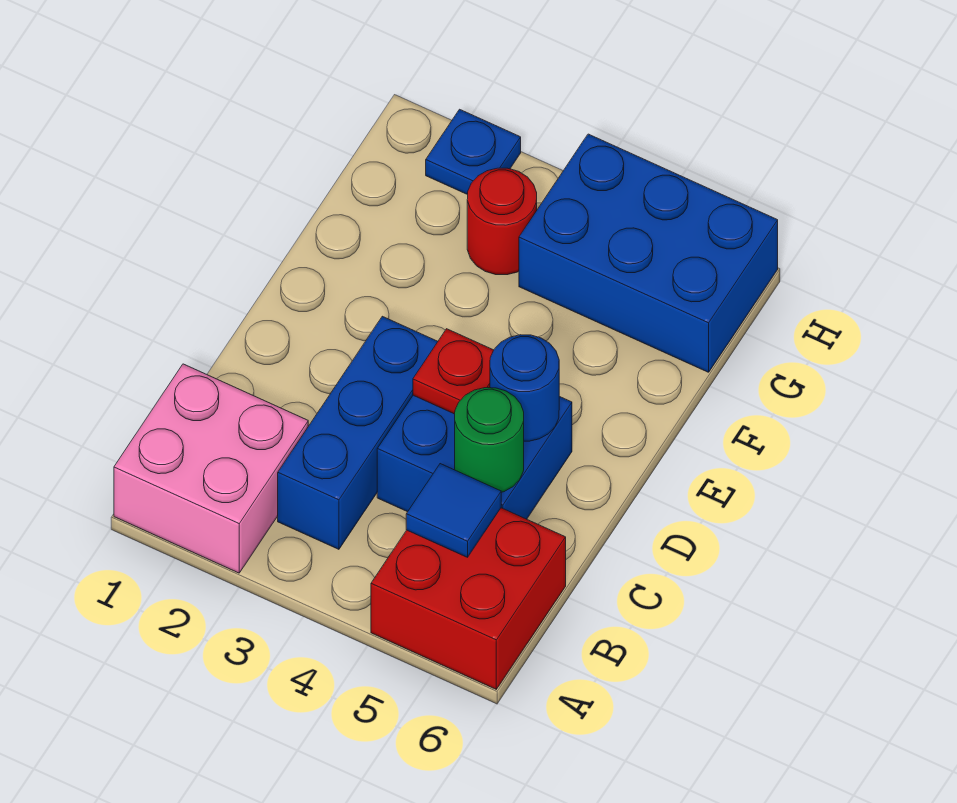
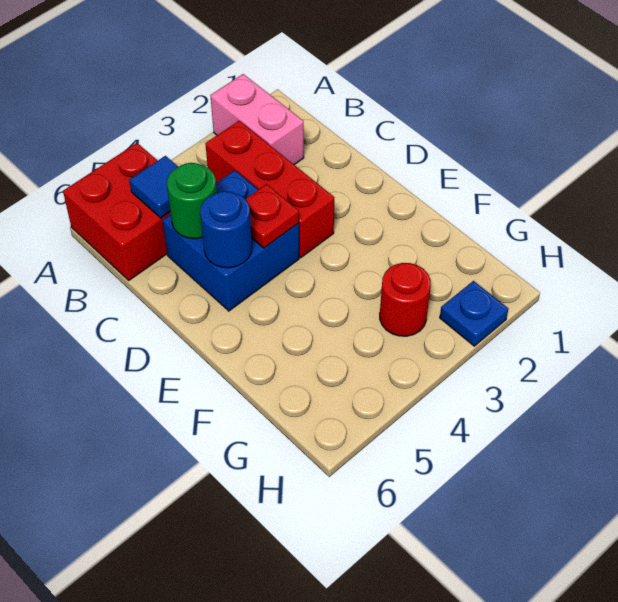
pink 2x2 brick [114,364,308,573] -> pink 1x2 brick [210,74,304,165]
blue 1x3 brick [278,316,438,549] -> red 1x3 brick [205,121,334,258]
blue 2x3 brick [519,134,778,372] -> none

